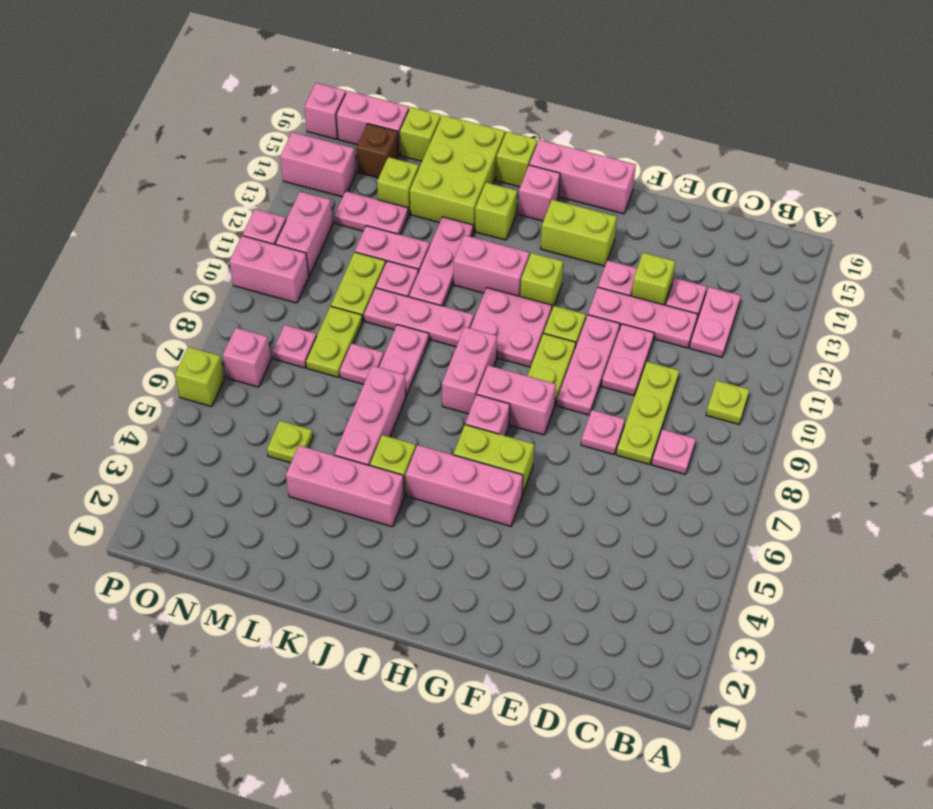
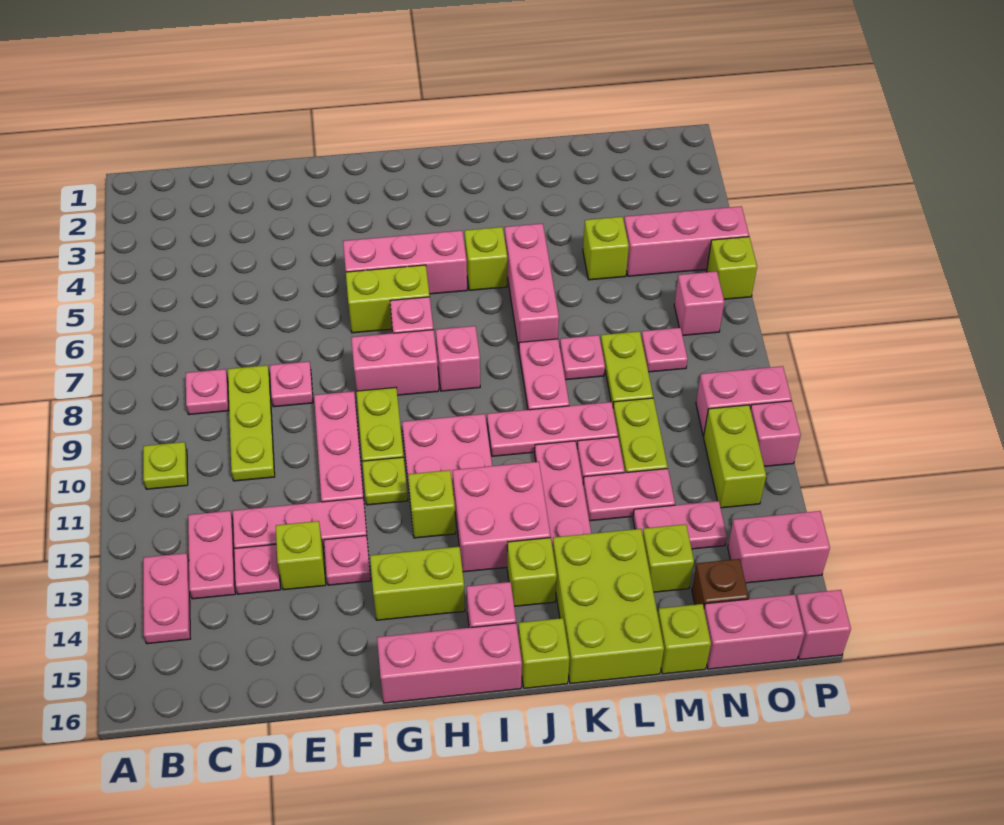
pink 1x2 plate [602,324,654,396] -> pink 1x2 plate moved to [143,553,190,644]
pink 1x2 brick [442,327,497,414] -> pink 1x1 brick [436,326,480,391]
pink 1x2 brick [454,235,529,296] -> pink 2x2 brick [453,462,551,572]
pink 1x3 brick [286,445,404,527] -> pink 1x3 brick moved to [624,206,749,276]
lime 1x1 plate [267,421,313,463] -> lime 1x1 brick [583,217,629,280]
pink 1x2 brick [275,192,333,276] -> lime 1x2 brick [704,405,766,508]

